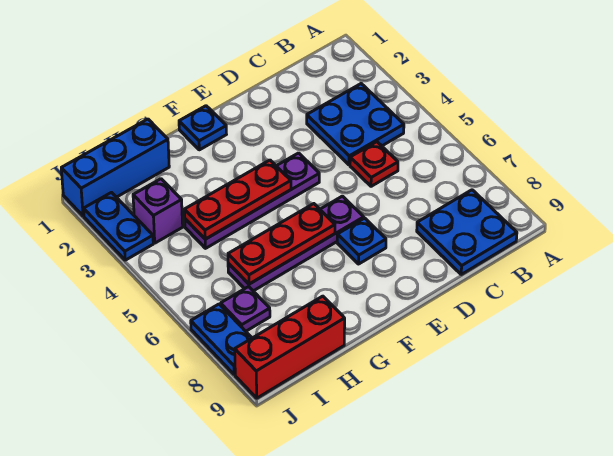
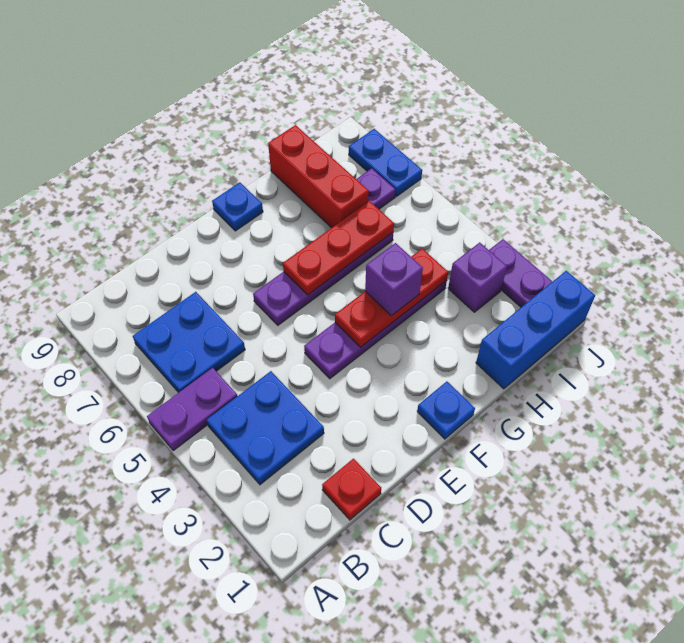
none -> purple 1x2 plate [147,368,237,451]
blue 2x2 plate [417,190,517,274] -> blue 2x2 plate moved to [133,292,245,393]
red 1x1 plate [350,142,398,186] -> red 1x1 plate moved to [322,459,381,520]
blue 1x1 plate [337,218,386,264] -> blue 1x1 plate moved to [212,182,263,231]
none -> purple 1x1 brick [365,243,423,316]
red 1x3 brick [235,296,345,398] -> red 1x3 brick turned to [268,125,369,228]
blue 1x2 plate [84,193,153,260] -> purple 1x2 plate [489,239,553,307]

